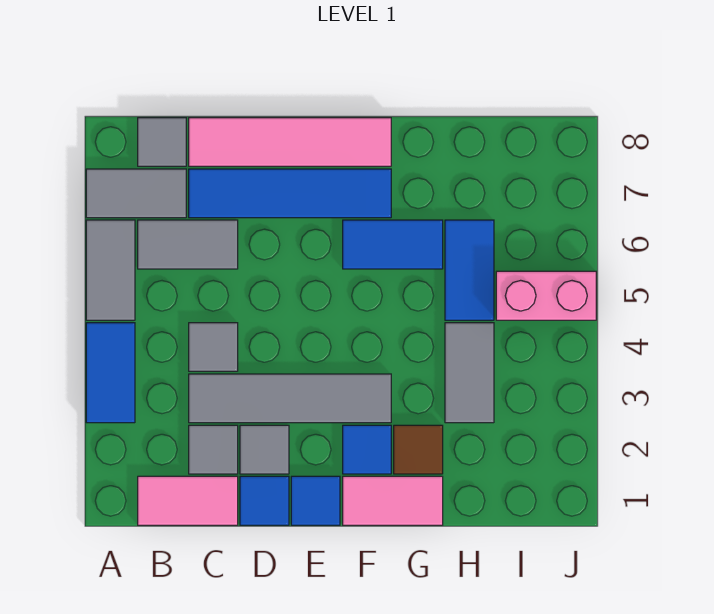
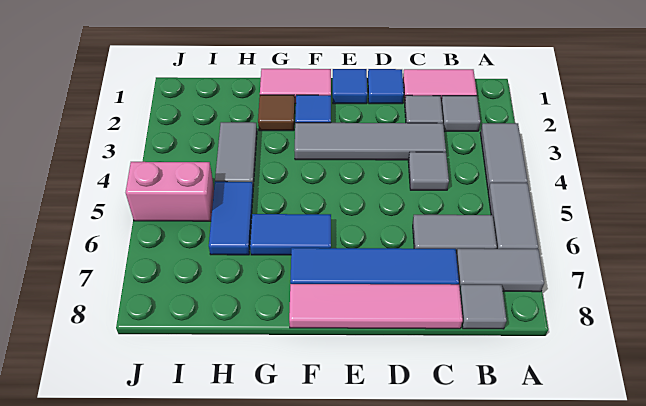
blue 1x2 tile [86,323,135,423] -> grey 1x2 tile [480,123,528,190]
grey 1x1 tile [240,425,289,474] -> grey 1x1 tile moved to [441,96,480,131]

